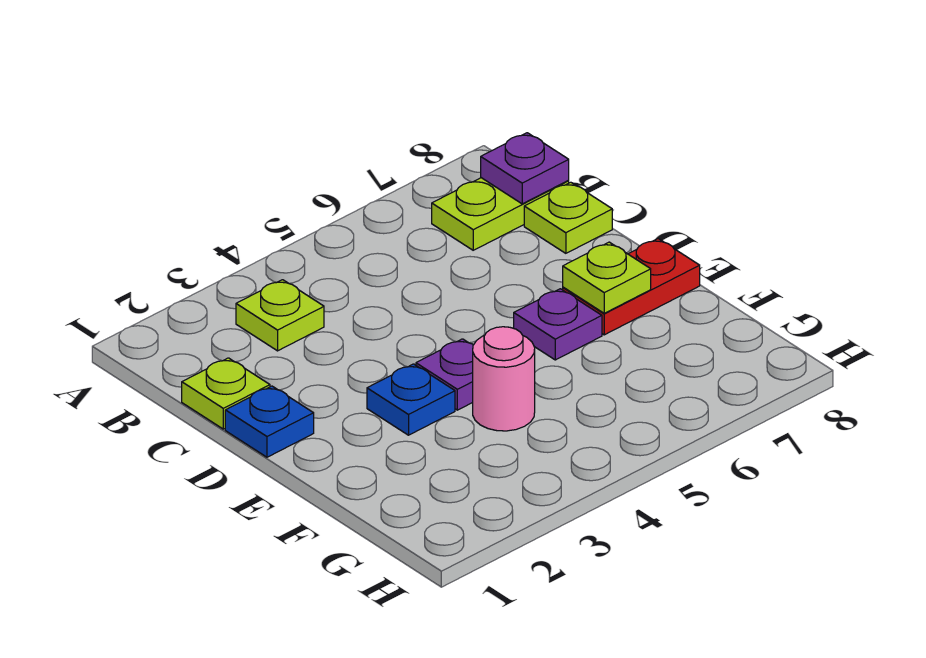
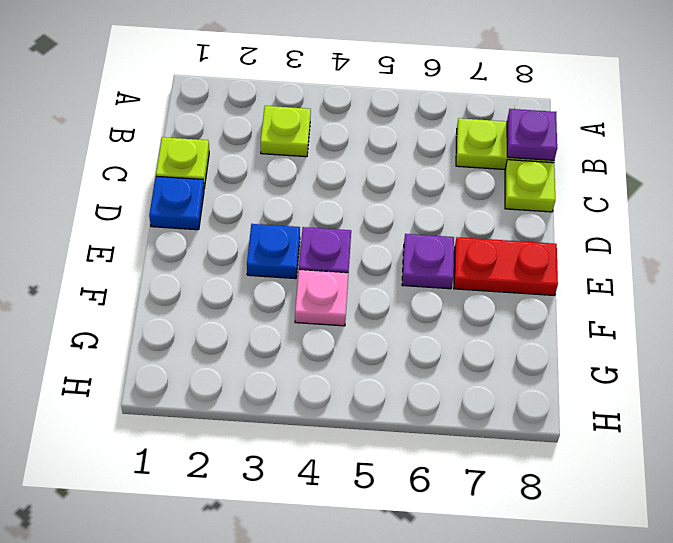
lime 1x1 plate [563,242,651,313] -> none
pink 1x1 round brick [473,327,535,431] -> pink 1x1 plate [295,270,349,326]

